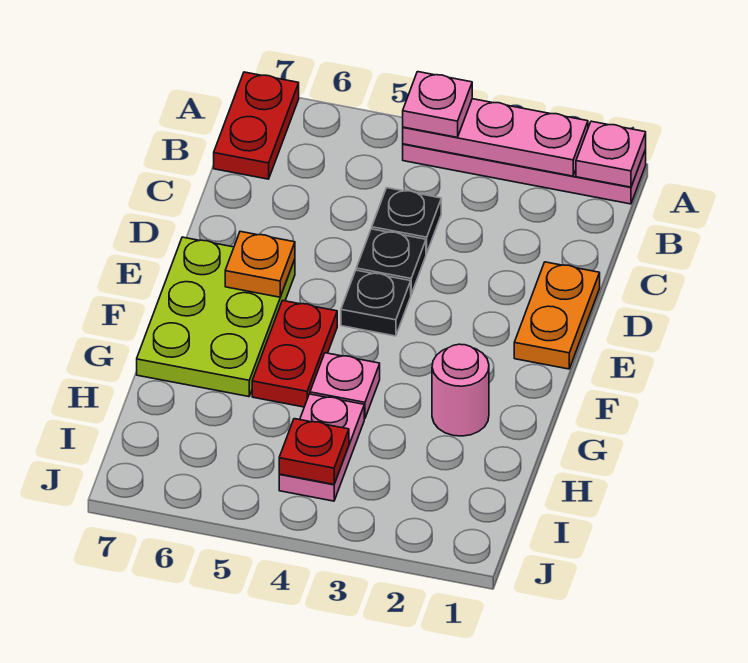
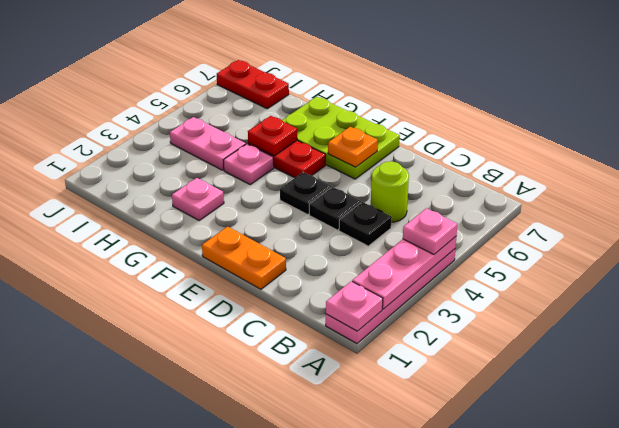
red 1x2 plate [214,72,299,179] -> red 1x2 plate moved to [217,60,289,109]
none -> lime 1x1 round brick [371,161,409,222]
pink 1x1 round brick [432,344,489,436] -> pink 1x1 plate [172,178,224,220]
red 1x1 plate [279,419,349,484] -> red 1x1 plate moved to [248,116,297,156]

